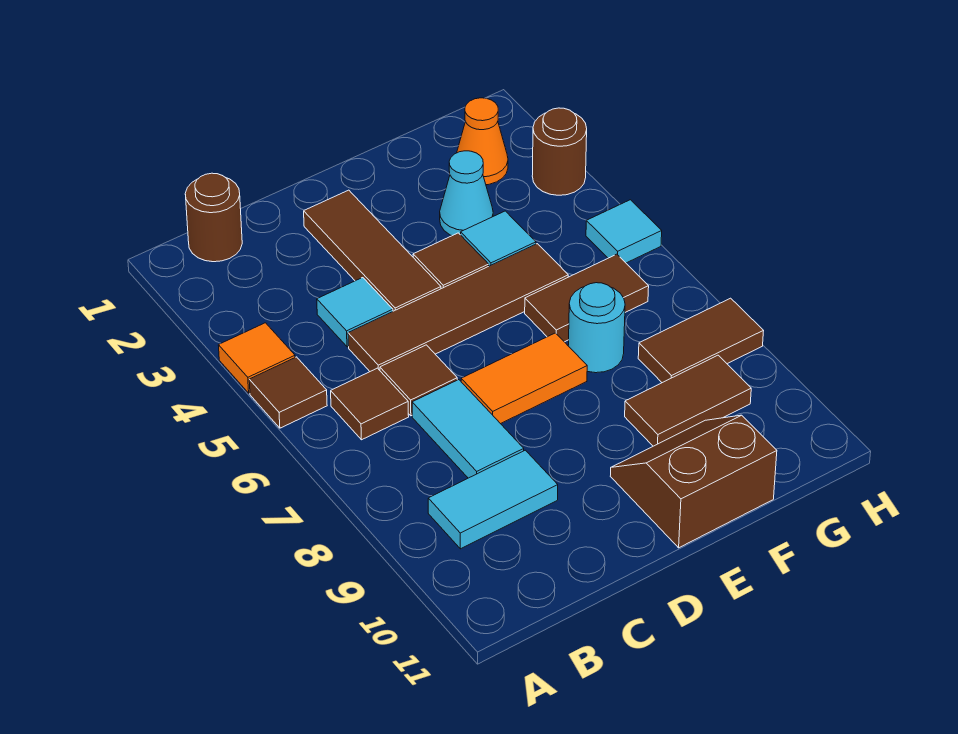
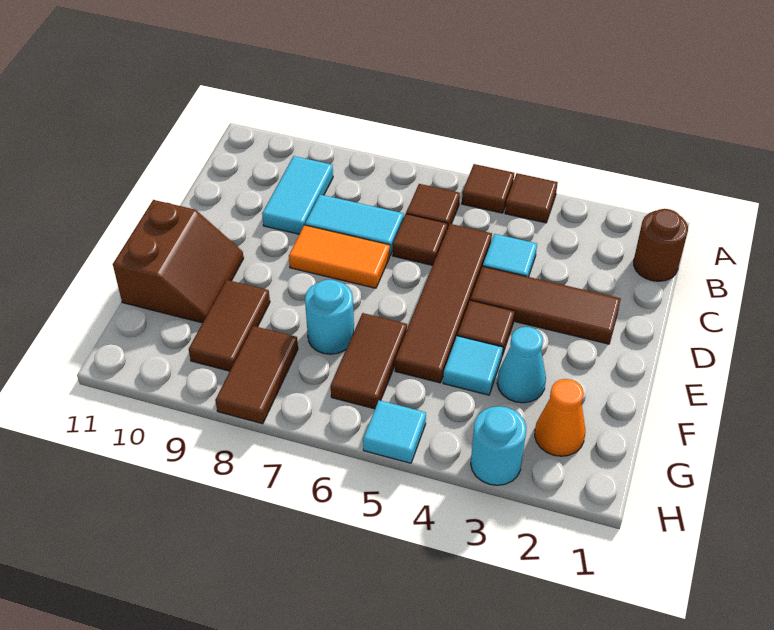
orange 1x1 tile [218,323,295,393] -> brown 1x1 tile [505,173,558,223]
orange 1x2 tile [461,333,587,424] -> orange 1x2 tile turned to [289,225,390,288]
brown 1x1 round brick [532,108,587,195] -> cyan 1x1 round brick [471,406,526,485]

